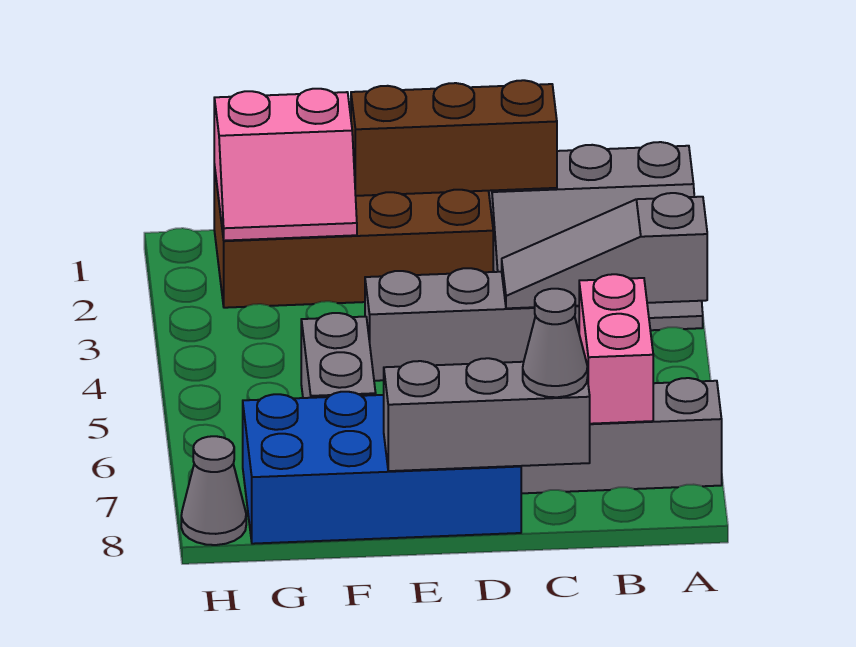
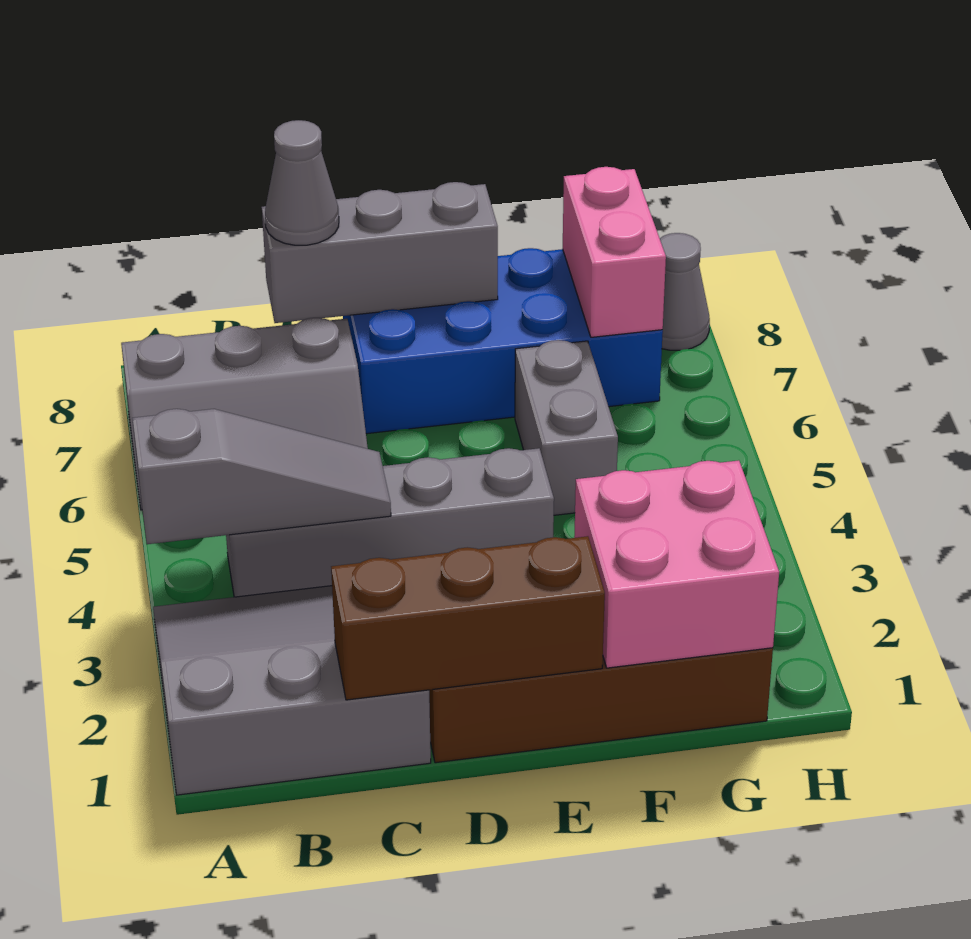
pink 1x2 brick [579,274,653,424] -> pink 1x2 brick moved to [563,167,666,337]
pink 2x2 slope [214,89,357,241] -> pink 2x2 brick [574,460,779,668]

